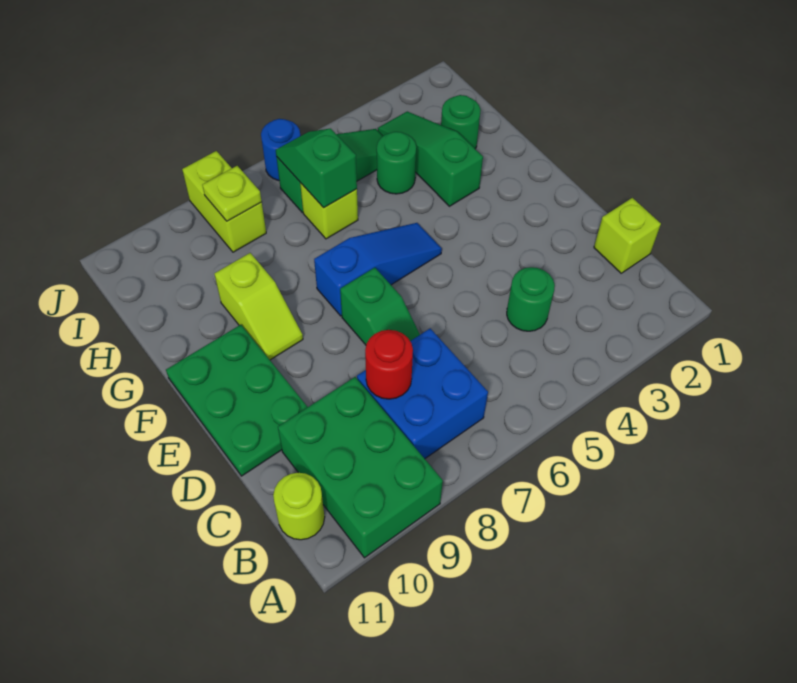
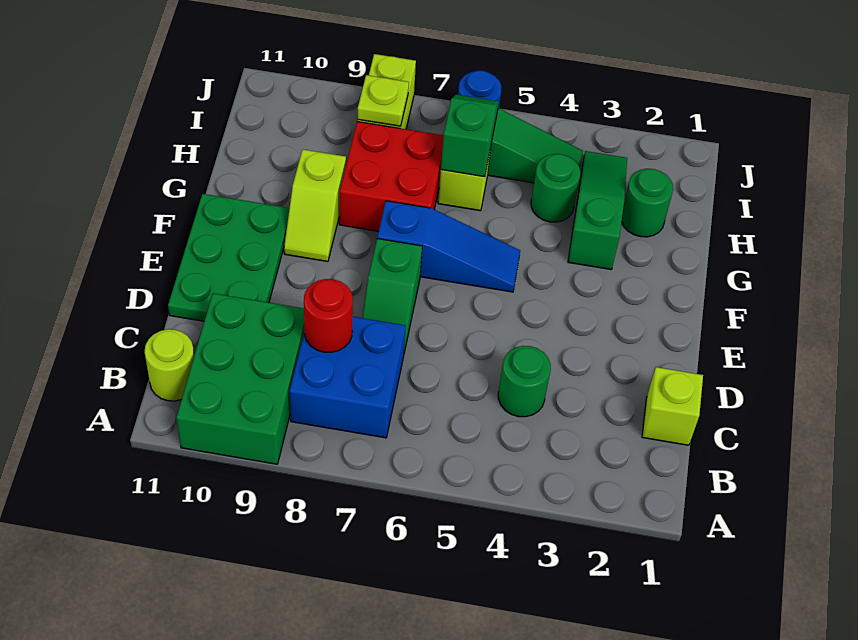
none -> red 2x2 brick [339,122,444,231]

